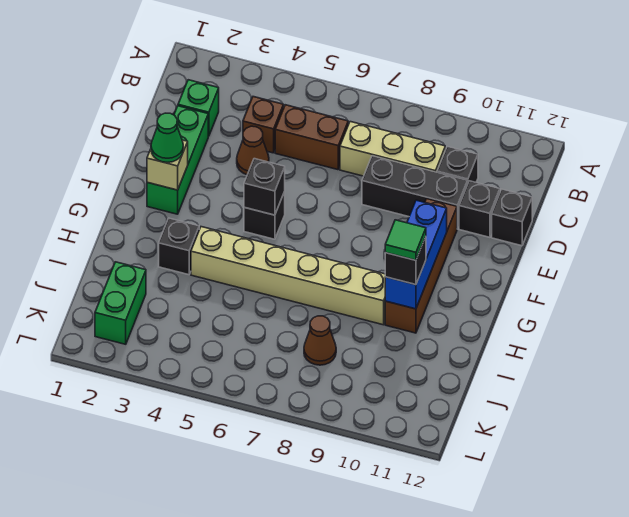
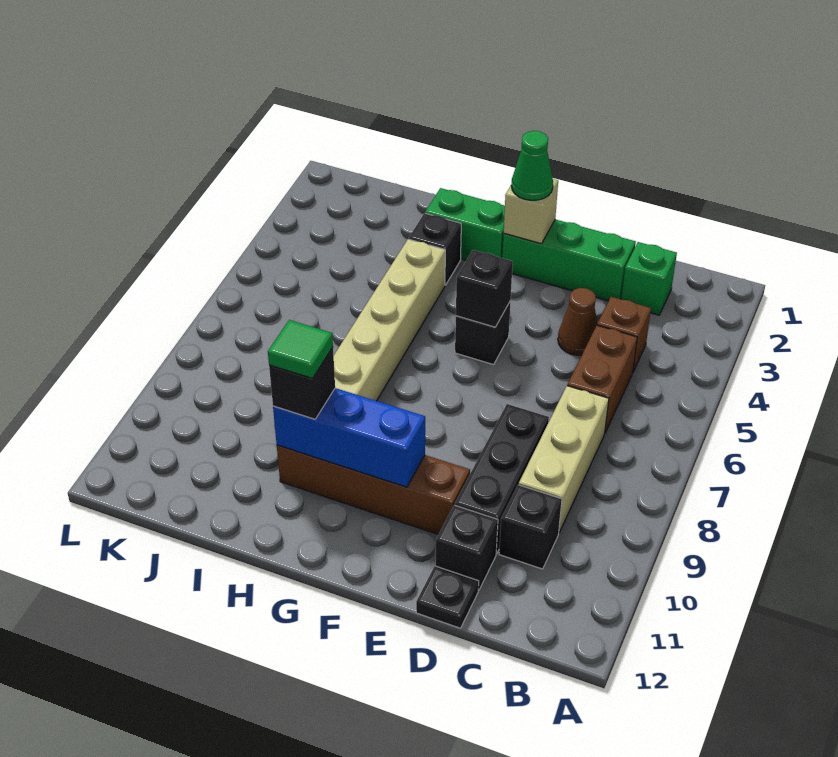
black 1x1 brick [492,189,532,246] -> black 1x1 plate [416,566,479,628]
green 1x2 brick [95,262,146,344] -> green 1x2 brick moved to [425,188,505,260]
brown 1x1 cone [304,316,336,365] -> none

